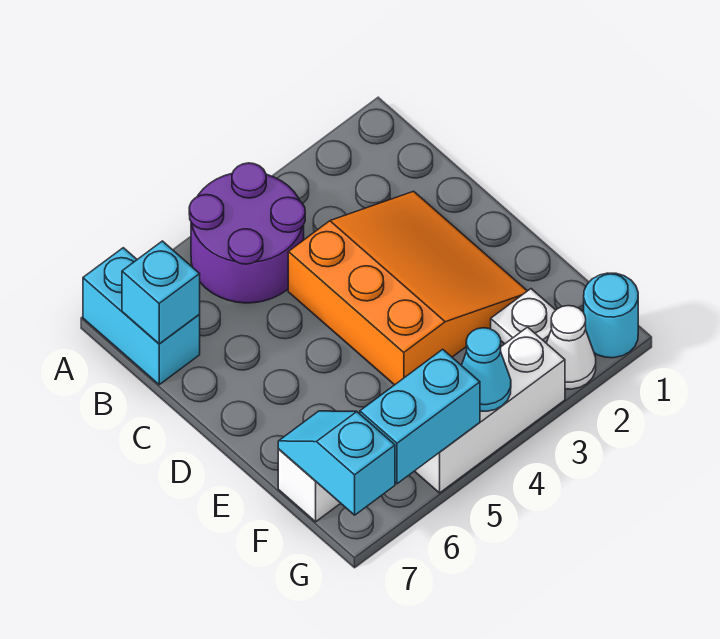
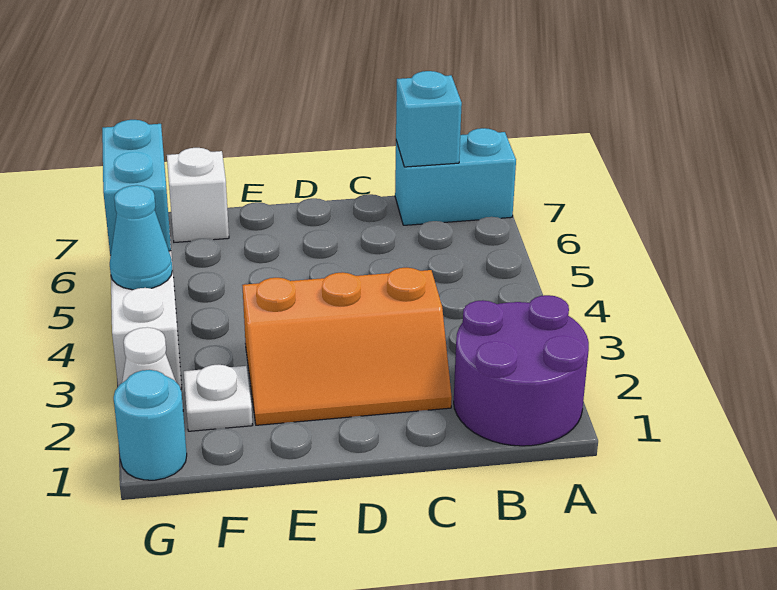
purple 2x2 round brick [189,163,305,303] -> purple 2x2 round brick moved to [454,295,589,446]
orange 3x3 slope [288,191,527,385] -> orange 2x3 slope [242,268,452,425]
cyan 1x2 slope [278,411,395,515] -> none

